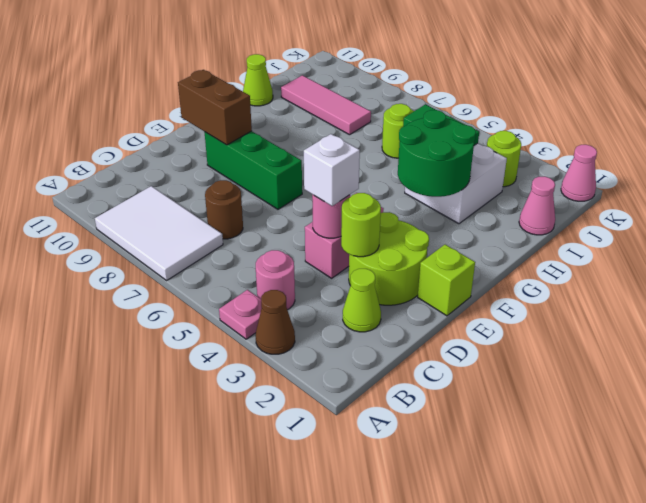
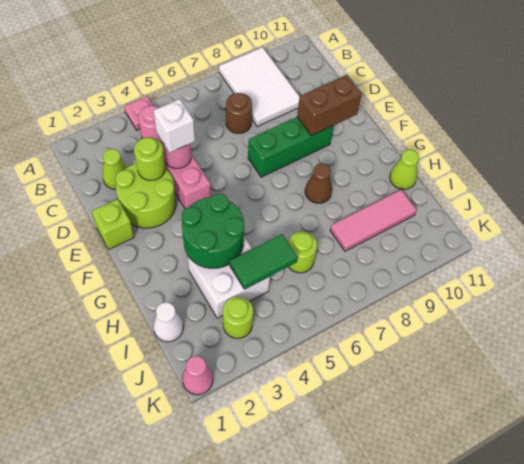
brown 1x1 cone [256,290,295,354] -> brown 1x1 cone moved to [305,163,332,203]
white 2x3 tile [95,186,223,280] -> white 2x3 tile turned to [219,47,300,126]
pink 1x1 cone [519,176,555,235] -> white 1x1 cone [153,302,183,342]

